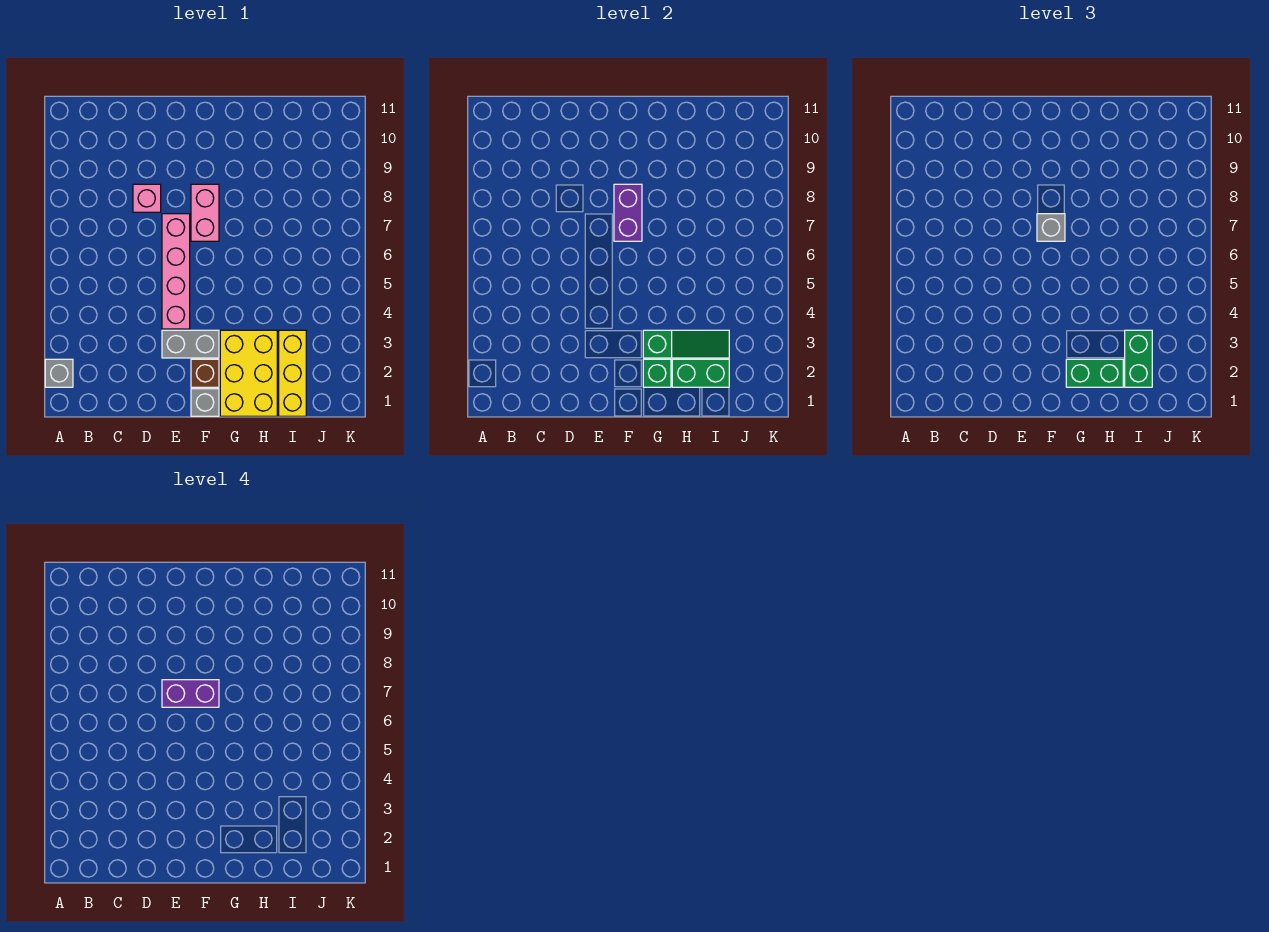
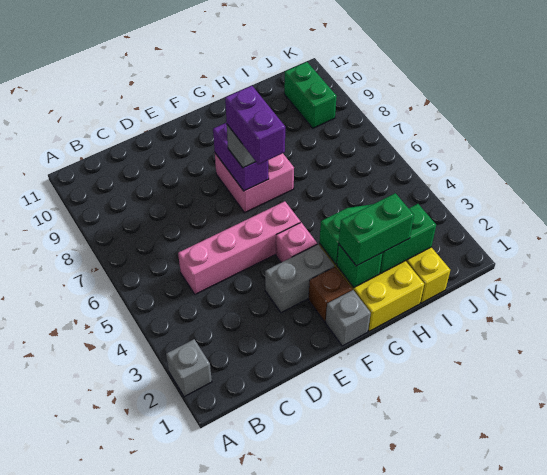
pink 1x1 brick [133,184,161,212] -> pink 1x1 brick moved to [276,223,317,262]
pink 1x4 brick [162,214,190,329] -> pink 1x4 brick turned to [178,201,301,294]
purple 1x2 brick [162,680,219,707] -> purple 1x2 brick turned to [225,86,285,164]
pink 1x2 brick [191,184,219,241] -> pink 2x2 brick [215,153,294,213]
green 1x2 brick [1125,330,1152,387] -> green 1x2 brick moved to [284,62,337,128]

